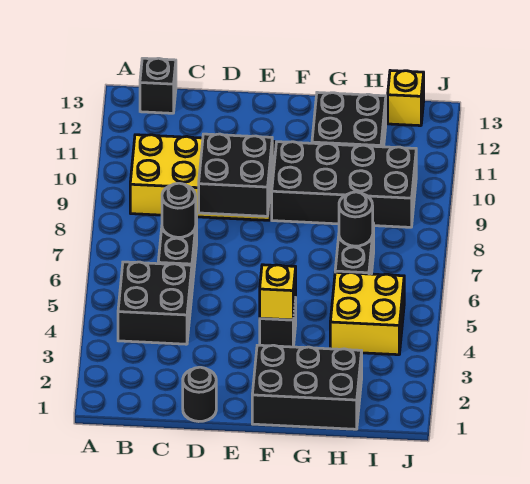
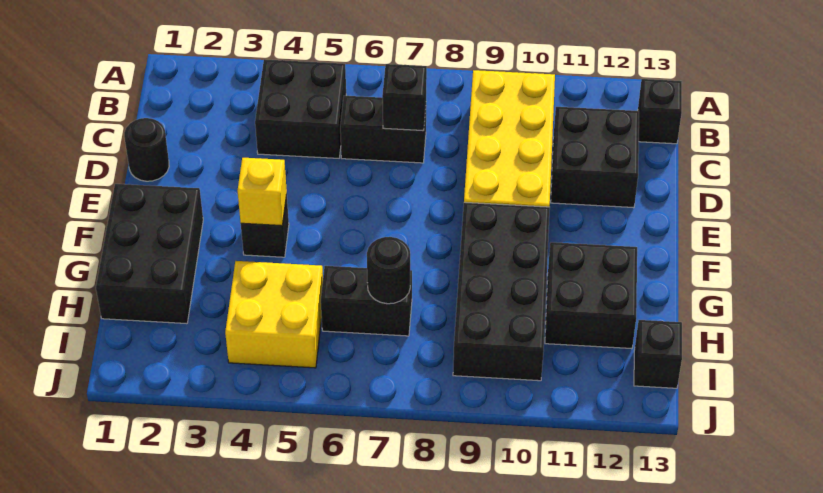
black 1x1 round brick [162,183,196,237] -> black 1x1 brick [382,64,427,131]
black 2x2 brick [199,134,272,216] -> black 2x2 brick moved to [551,107,639,207]
yellow 1x1 brick [388,71,424,126] -> black 1x1 brick [634,320,682,388]

